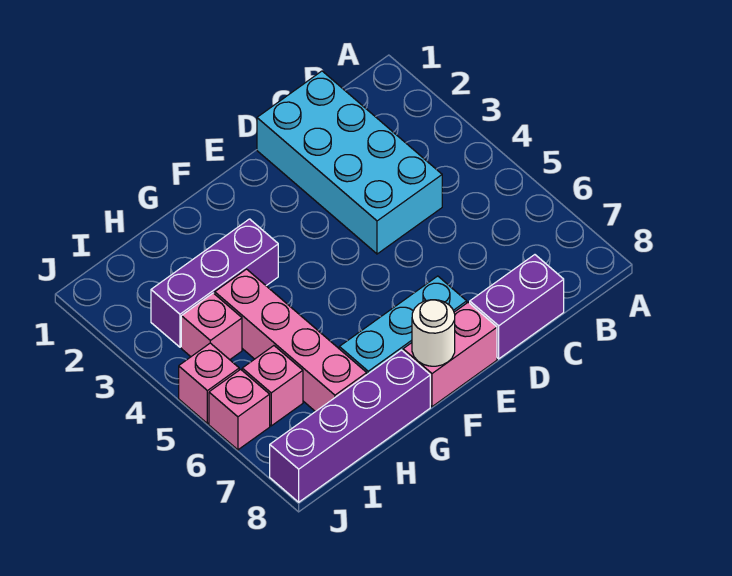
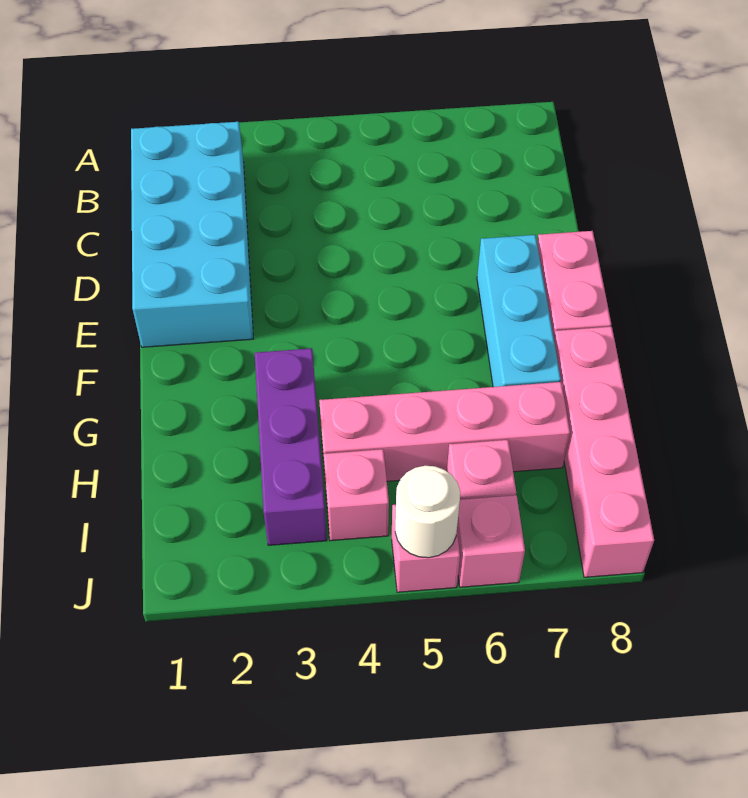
cyan 2x4 brick [257,71,442,254] -> cyan 2x4 brick turned to [131,122,253,347]
purple 1x2 brick [470,255,564,359] -> none
white 1x1 round brick [412,300,455,366] -> white 1x1 round brick moved to [395,466,460,558]
purple 1x4 brick [270,350,430,502] -> pink 1x4 brick [554,327,654,577]

